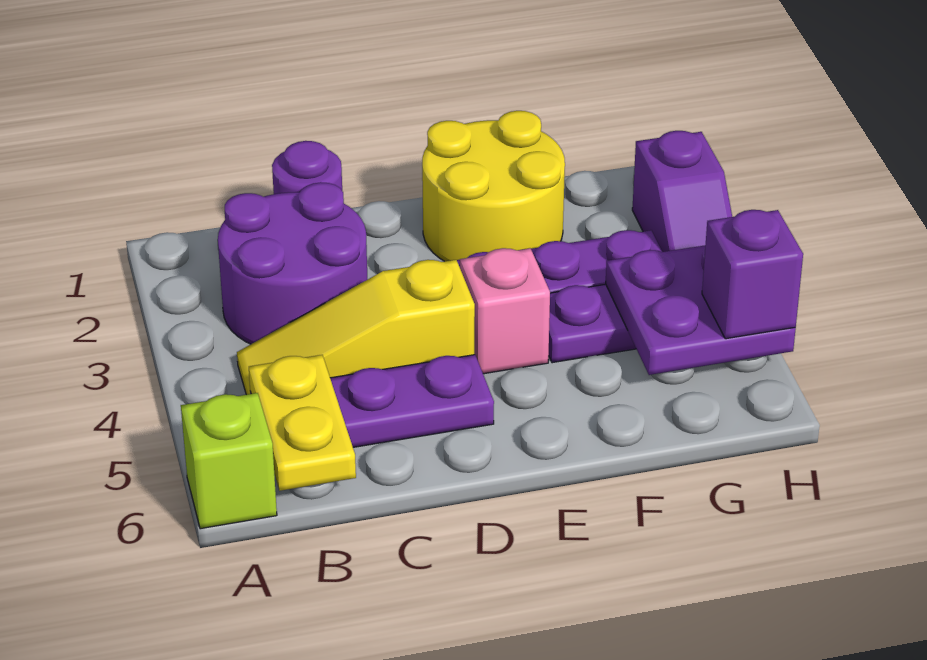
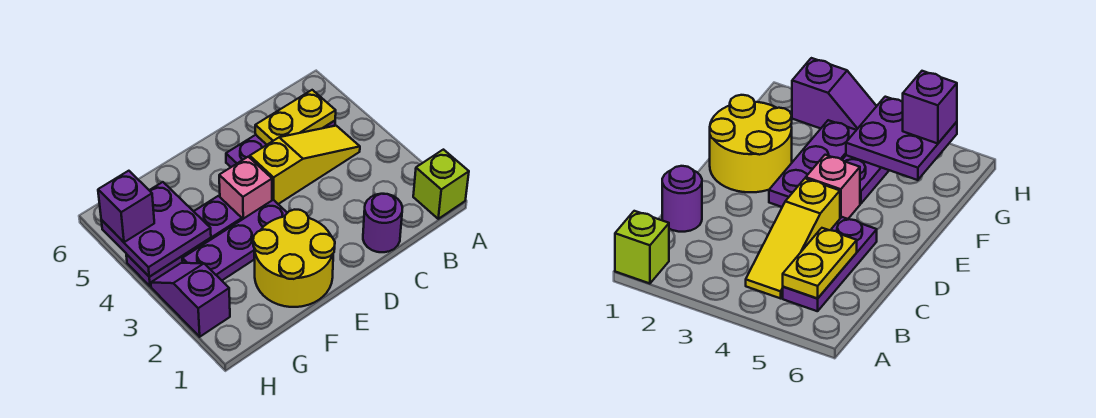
lime 1x1 brick [181,393,277,529] -> lime 1x1 brick moved to [413,150,469,219]
purple 2x2 round brick [218,182,368,344] -> none
yellow 1x2 plate [249,355,356,491] -> yellow 1x2 plate turned to [255,90,336,145]

